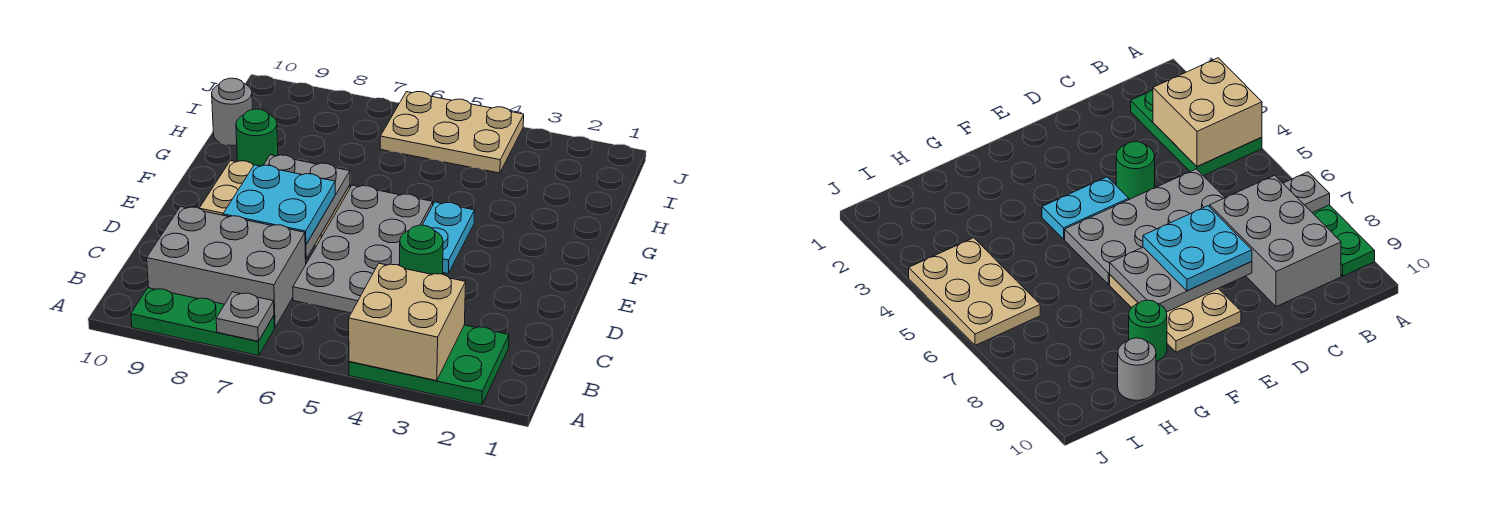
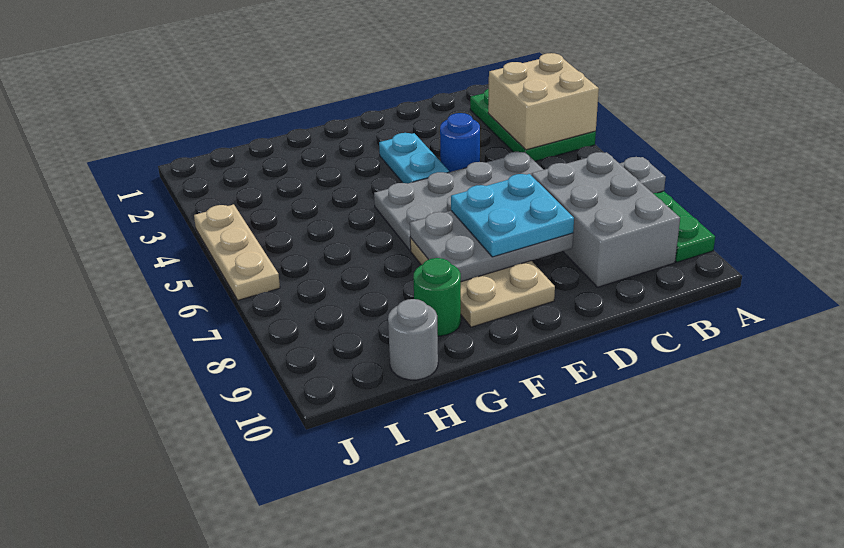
green 1x1 round brick [400,225,443,274] -> blue 1x1 round brick [440,113,480,172]
cyan 1x2 plate [423,202,475,274] -> cyan 1x2 plate turned to [379,133,449,184]
tan 2x3 plate [380,92,524,173] -> tan 1x3 plate [194,204,280,300]

